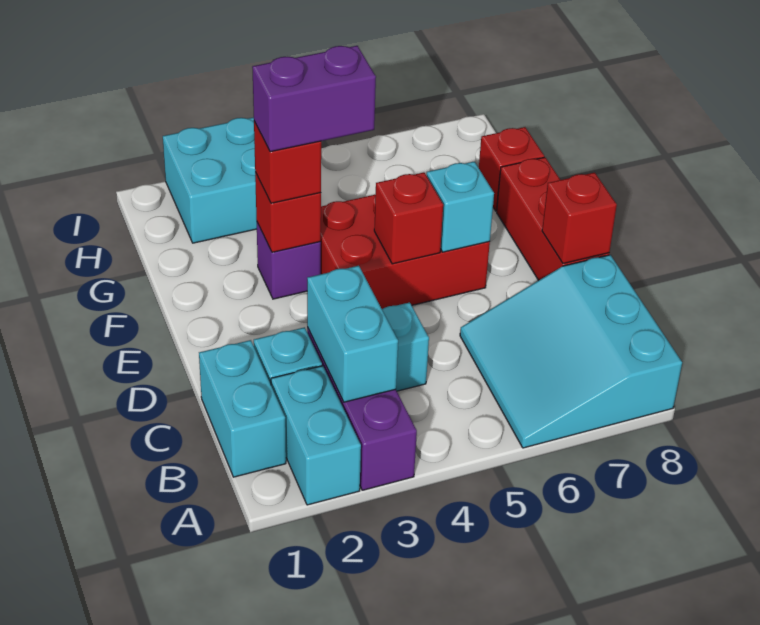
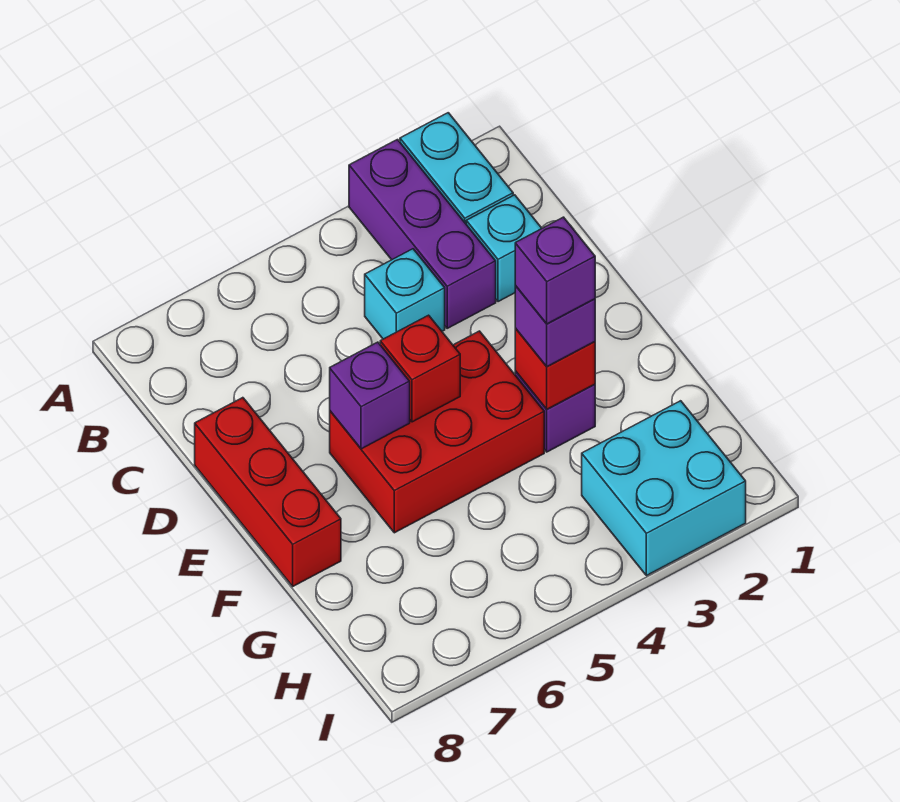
cyan 3x3 slope [460,255,682,448] -> none
cyan 1x2 brick [199,340,286,477] -> none
cyan 1x2 brick [307,266,398,402] -> none
red 1x1 brick [542,173,617,264] -> none
cyan 1x1 brick [427,162,494,252] -> purple 1x1 brick [330,342,410,449]
red 1x1 brick [254,121,321,203] -> purple 1x1 brick [515,286,595,366]
purple 1x2 brick [252,46,376,152] -> purple 1x1 brick [515,217,595,324]
red 1x1 brick [479,127,544,211] -> none

